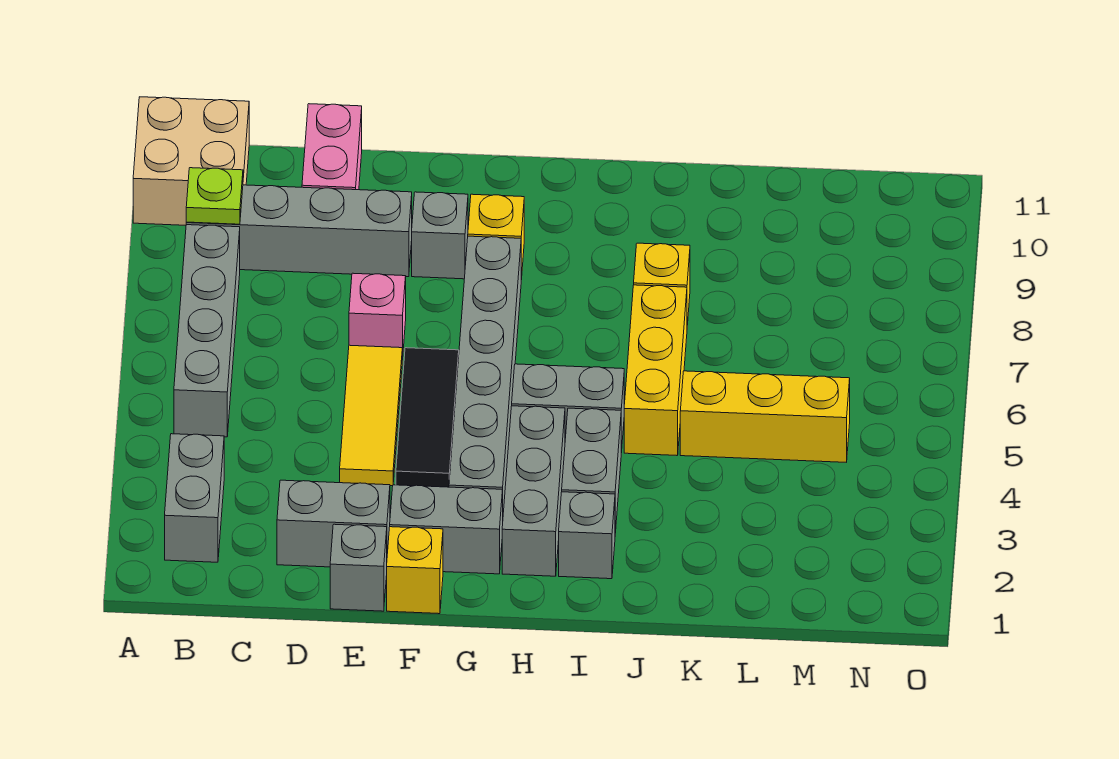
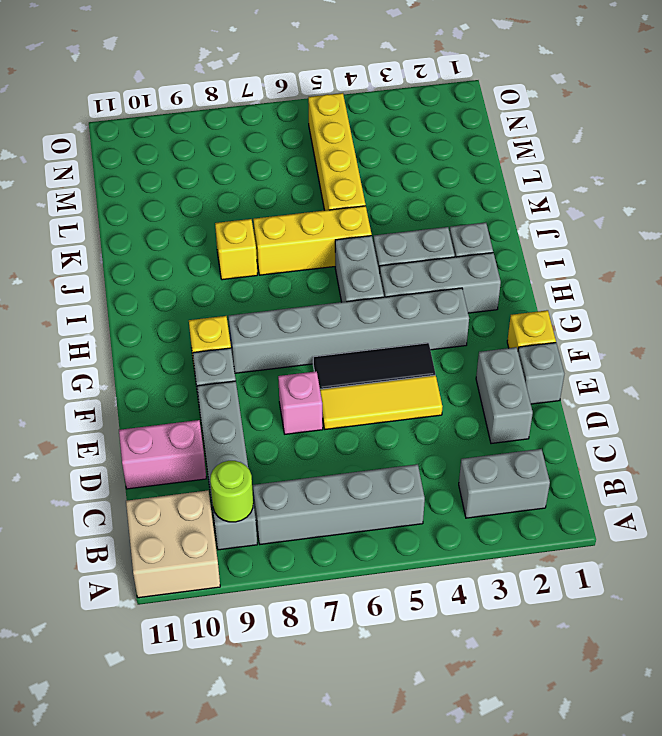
lime 1x1 plate [186,168,243,224] -> lime 1x1 round brick [210,461,253,522]
grey 1x2 brick [390,485,503,574] -> none
yellow 1x3 brick [680,371,850,462] -> yellow 1x4 brick [308,93,366,210]

